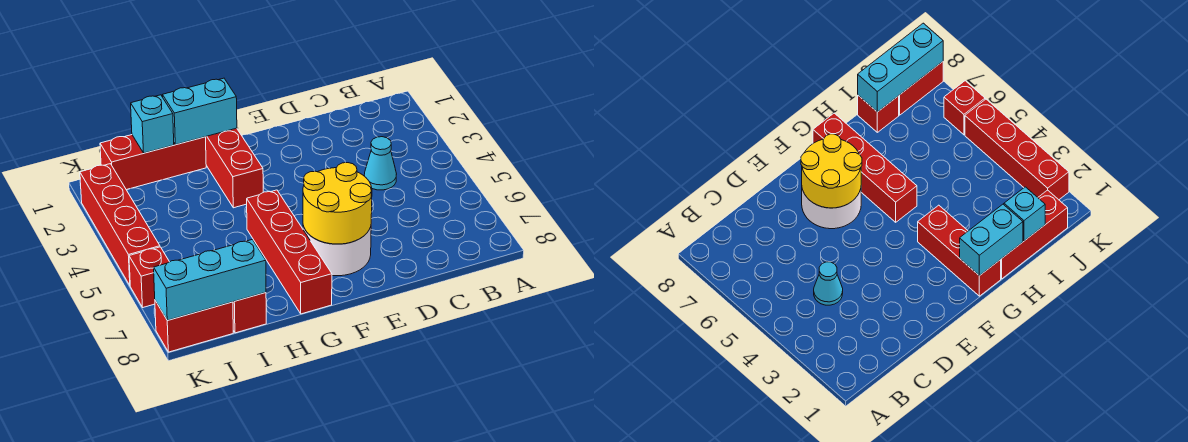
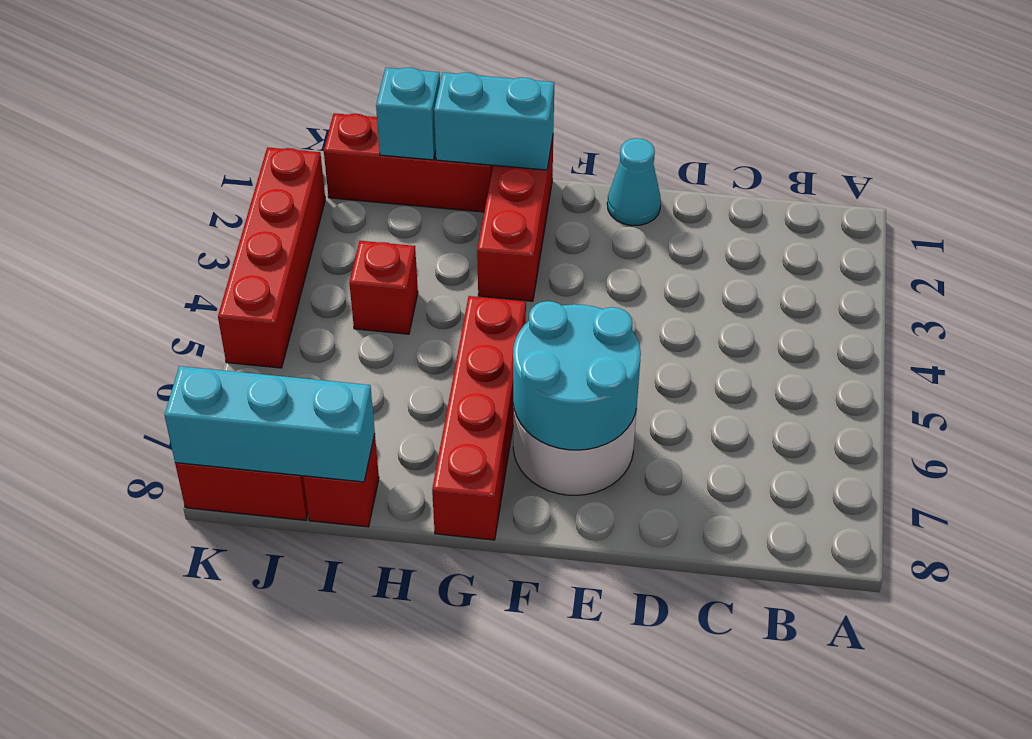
cyan 1x1 cone [364,137,396,190] -> cyan 1x1 cone moved to [607,138,661,226]
yellow 2x2 round brick [303,163,372,244] -> cyan 2x2 round brick [513,301,641,450]
red 1x1 brick [129,247,169,307] -> red 1x1 brick moved to [349,241,418,334]

